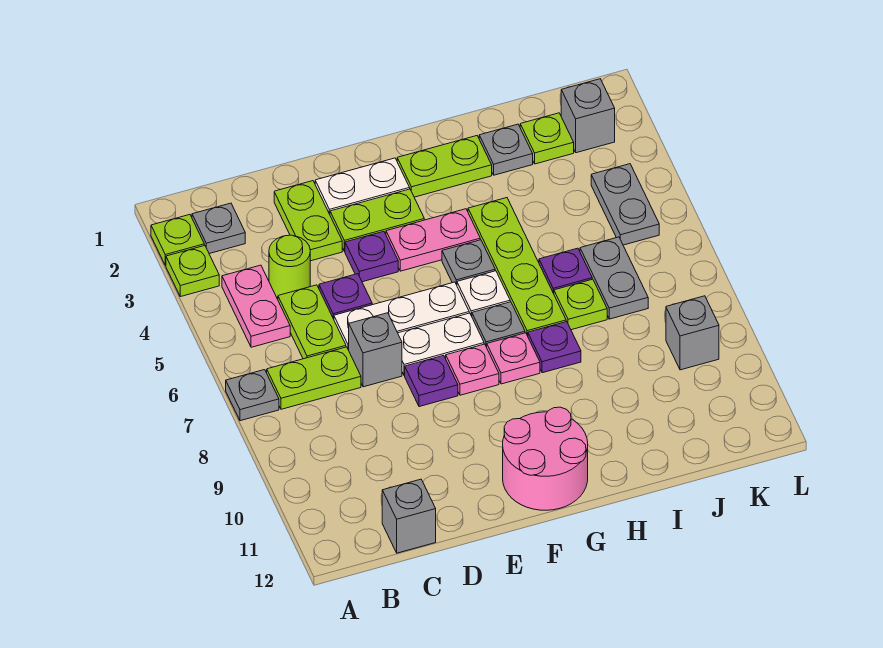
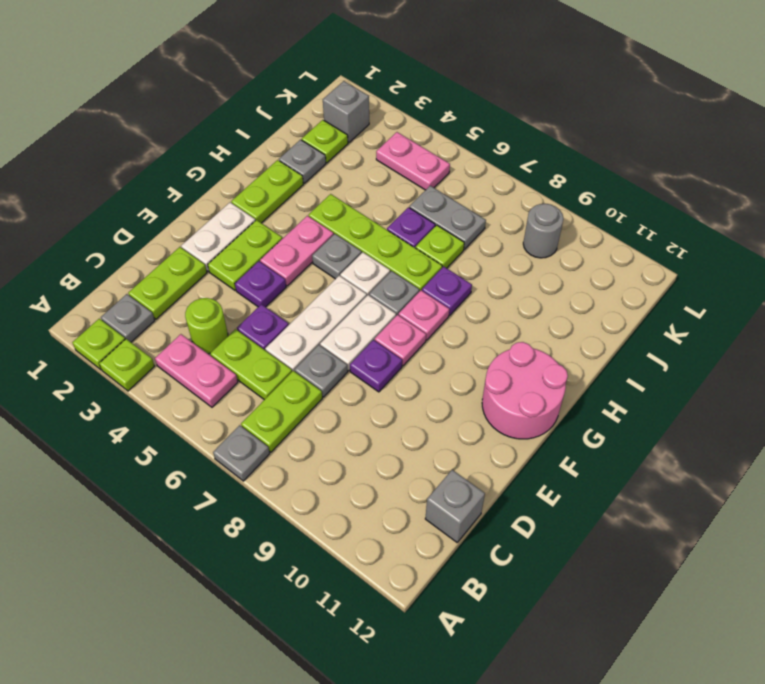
lime 1x2 plate [274,181,342,261] -> lime 1x2 plate turned to [128,247,207,319]
grey 1x1 brick [349,313,402,387] -> grey 1x1 plate [295,345,348,397]
grey 1x2 plate [591,164,659,245] -> pink 1x2 plate [376,132,450,190]
grey 1x1 brick [666,296,719,370] -> grey 1x1 round brick [523,204,563,258]

